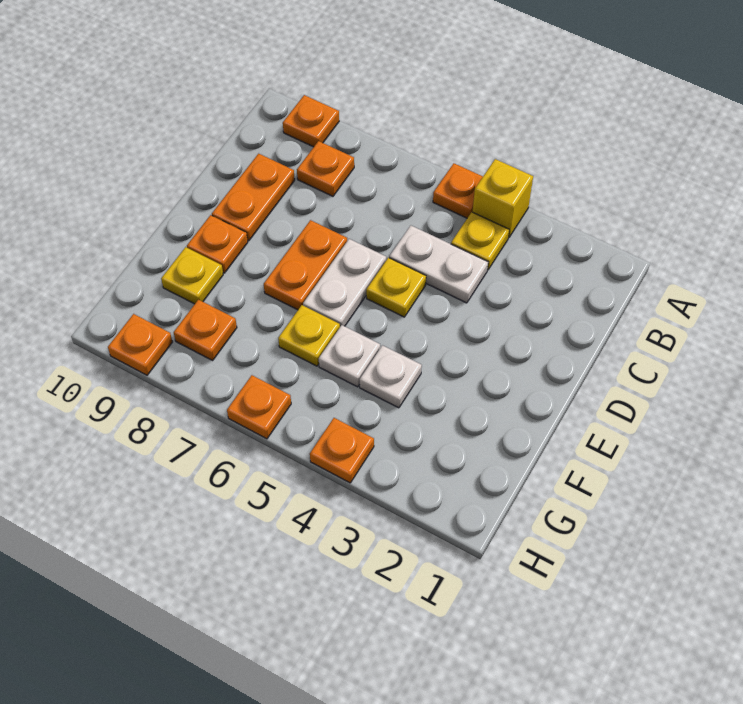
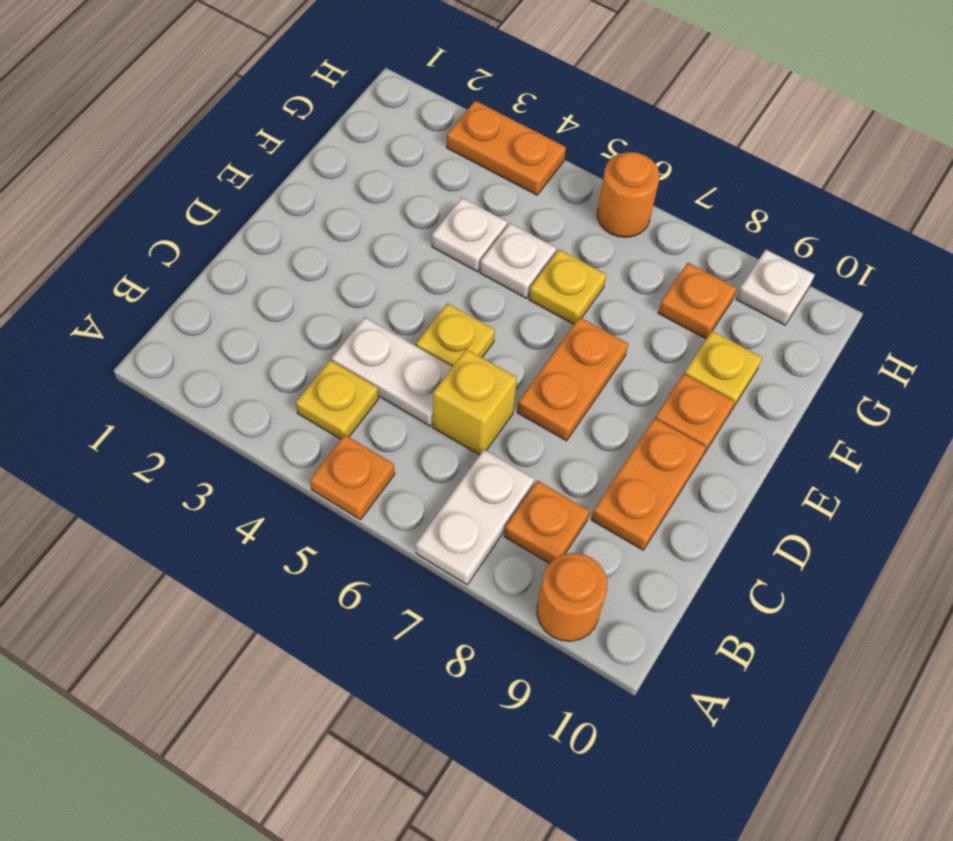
yellow 1x1 brick [473,159,533,238] -> yellow 1x1 brick moved to [433,349,517,455]
orange 1x1 plate [283,95,339,147] -> orange 1x1 round brick [537,553,607,641]
white 1x2 plate [303,239,386,327] -> white 1x2 plate moved to [416,450,535,585]
orange 1x1 plate [310,418,374,483] -> orange 1x2 plate [447,101,566,195]
orange 1x1 plate [227,375,291,439] -> orange 1x1 round brick [597,152,660,237]
orange 1x1 plate [108,314,172,375] -> white 1x1 plate [736,250,815,325]

